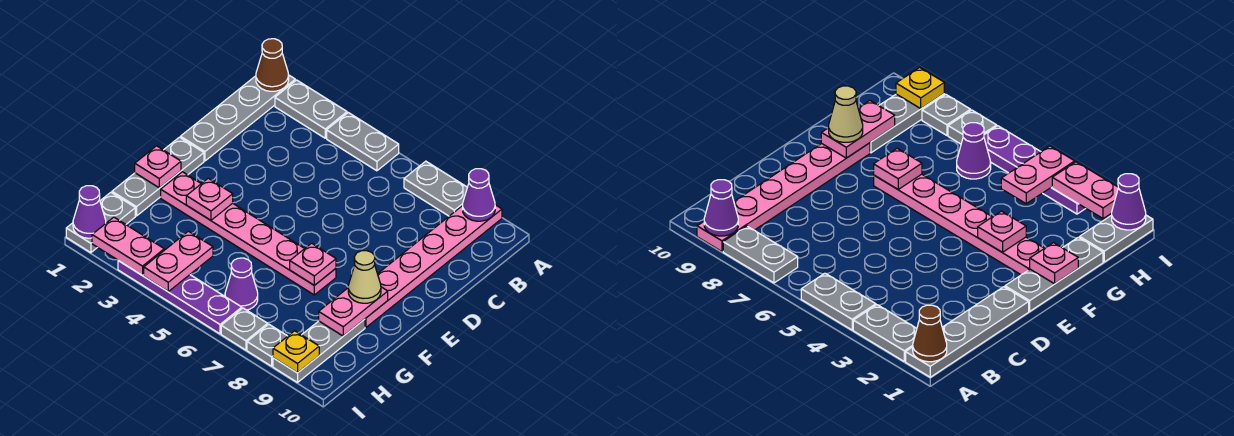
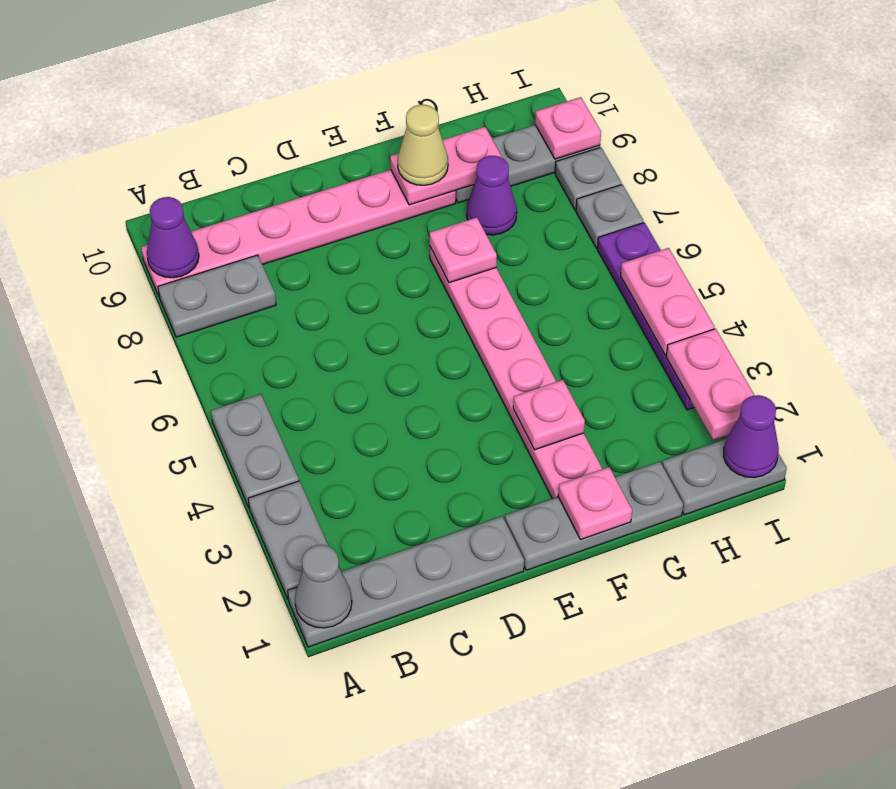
brown 1x1 cone [256,39,289,91] -> grey 1x1 cone [295,545,352,628]
grey 1x2 plate [404,161,467,216] -> grey 1x2 plate turned to [158,255,276,337]
pink 1x2 plate [144,231,213,291] -> pink 1x2 plate turned to [621,248,715,355]
purple 1x1 cone [225,258,258,310] -> purple 1x1 cone moved to [467,156,517,235]
yellow 1x1 plate [273,331,319,373] -> pink 1x1 plate [535,97,601,159]

